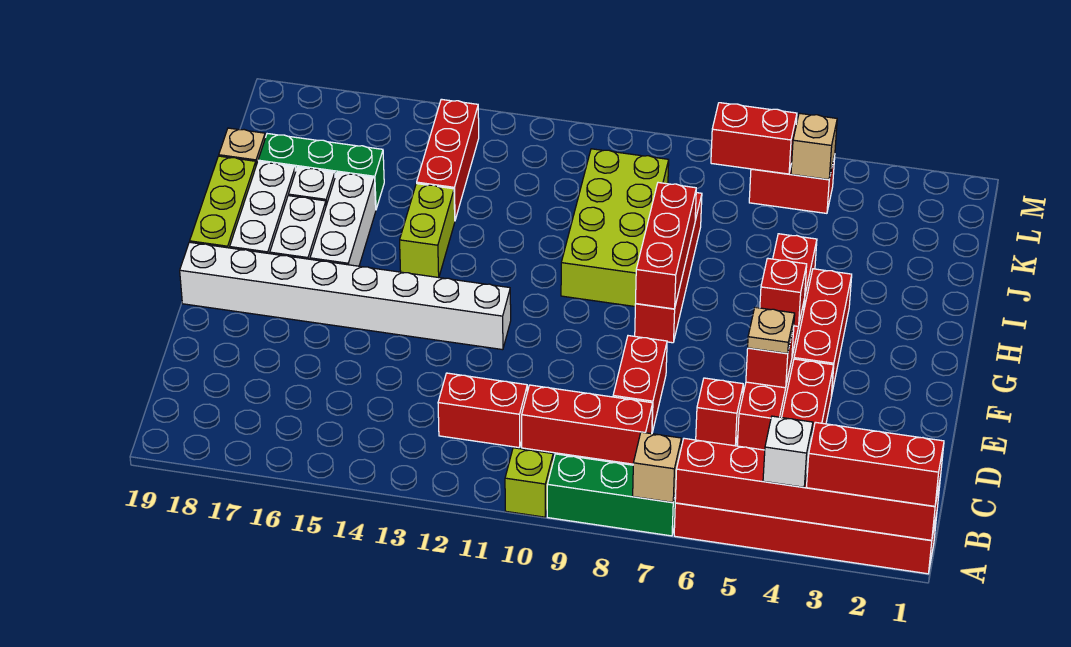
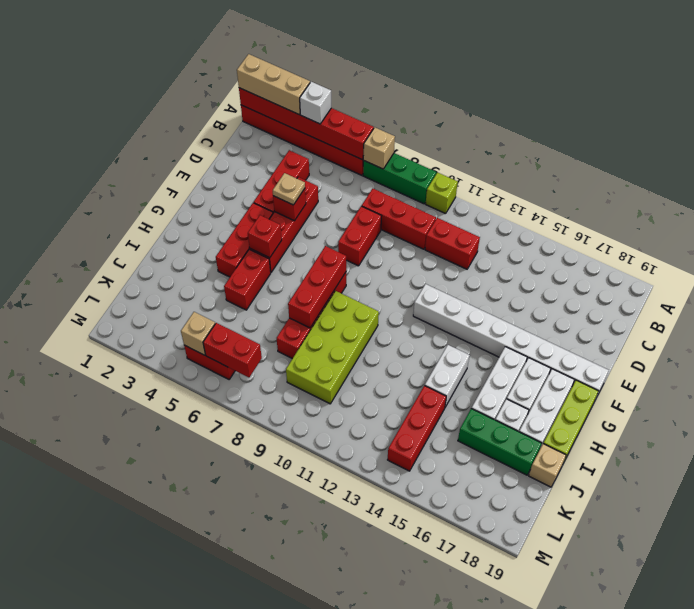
red 1x3 brick [807,422,944,506] -> tan 1x3 brick [237,54,310,115]
red 1x1 brick [696,378,743,446] -> none
lime 1x2 brick [400,184,455,277] -> white 1x2 brick [425,345,470,407]

